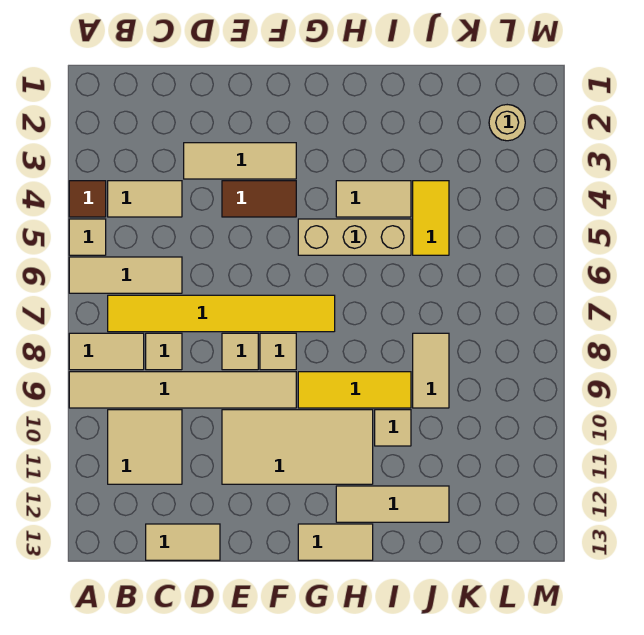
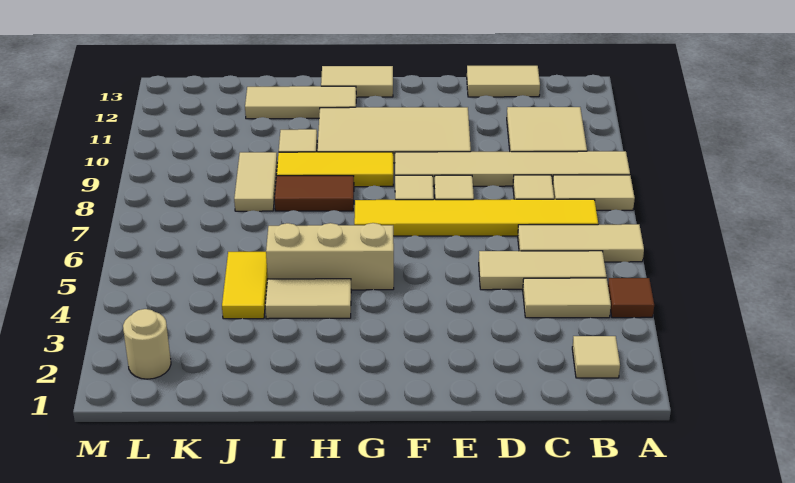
tan 1x1 tile [69,219,106,255] -> tan 1x1 tile moved to [572,336,620,378]
tan 1x3 tile [184,143,296,179] -> tan 1x3 tile moved to [479,251,606,290]
brown 1x2 tile [222,181,296,217] -> brown 1x2 tile moved to [274,176,354,211]

